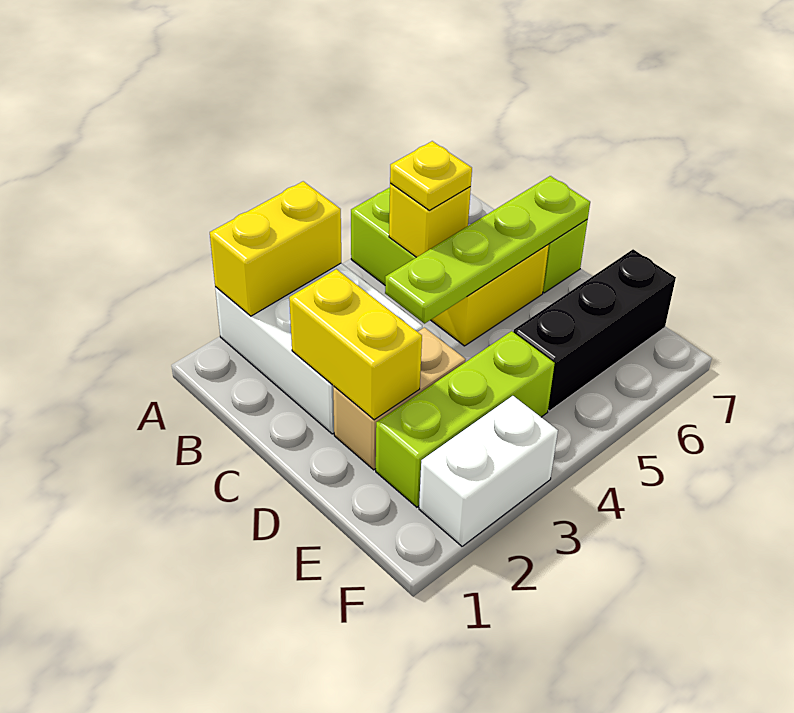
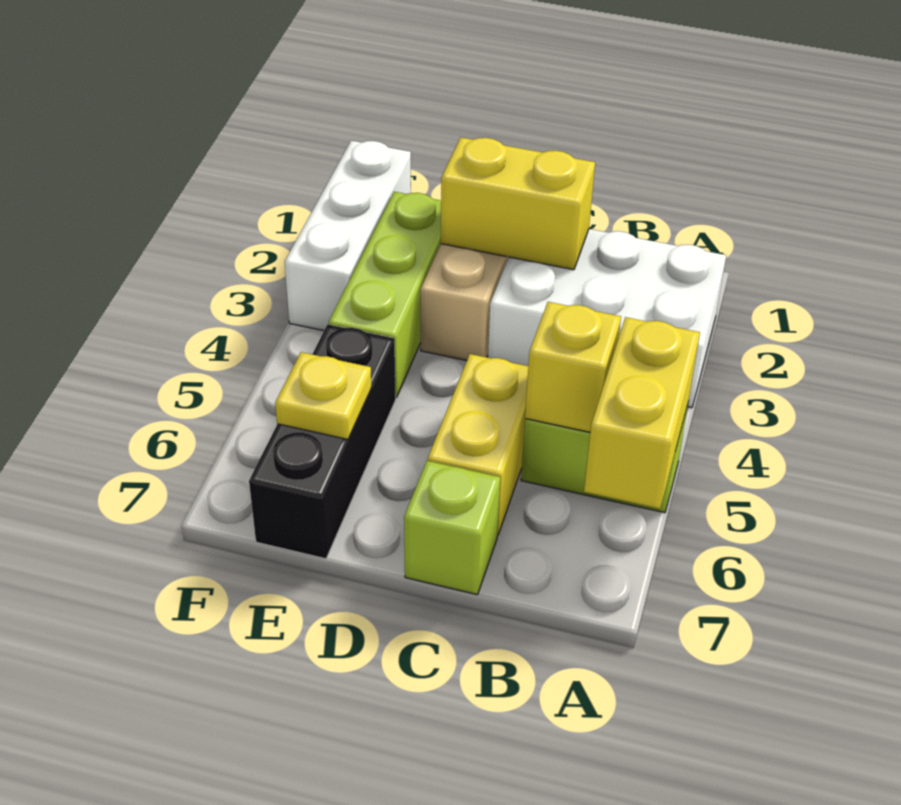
yellow 1x2 brick [210,181,341,316] -> yellow 1x2 brick moved to [584,317,700,509]
yellow 1x1 plate [390,141,472,210] -> yellow 1x1 plate moved to [275,352,371,439]
lime 1x4 plate [385,176,590,324] -> none
white 1x2 brick [419,396,558,546] -> white 1x3 brick [285,141,411,331]

